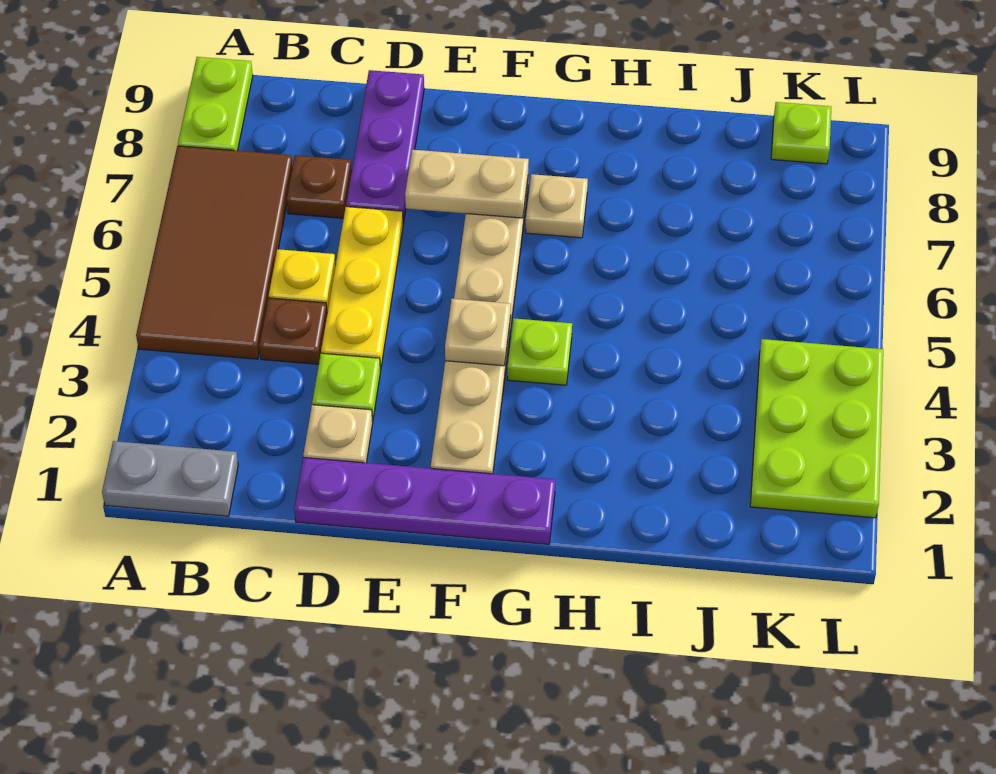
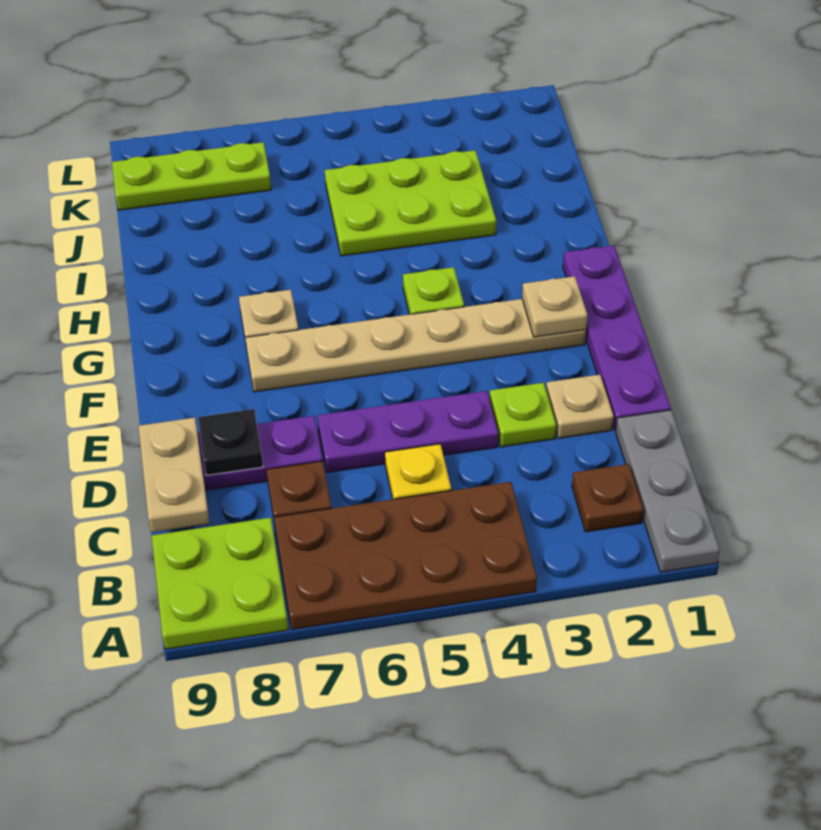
grey 1x2 plate [102,441,238,516] -> grey 1x3 plate [616,410,720,572]
brown 2x4 tile [136,146,293,359] -> brown 2x4 plate [274,482,537,630]
lime 1x2 plate [178,57,253,151] -> lime 2x2 plate [152,518,288,649]
brown 1x1 plate [259,298,327,364] -> brown 1x1 plate moved to [572,464,644,532]
yellow 1x3 plate [321,207,403,370] -> purple 1x3 plate [317,391,498,472]
none -> black 1x1 plate [198,409,263,475]
tan 1x2 plate [405,150,529,218] -> tan 1x2 plate moved to [139,418,210,532]
tan 1x1 plate [445,299,511,366] -> tan 1x1 plate moved to [522,276,588,337]
lime 2x3 plate [750,339,883,518] -> lime 2x3 plate moved to [325,150,496,256]
lime 1x1 plate [771,102,831,164] -> lime 1x3 plate [112,142,271,210]

